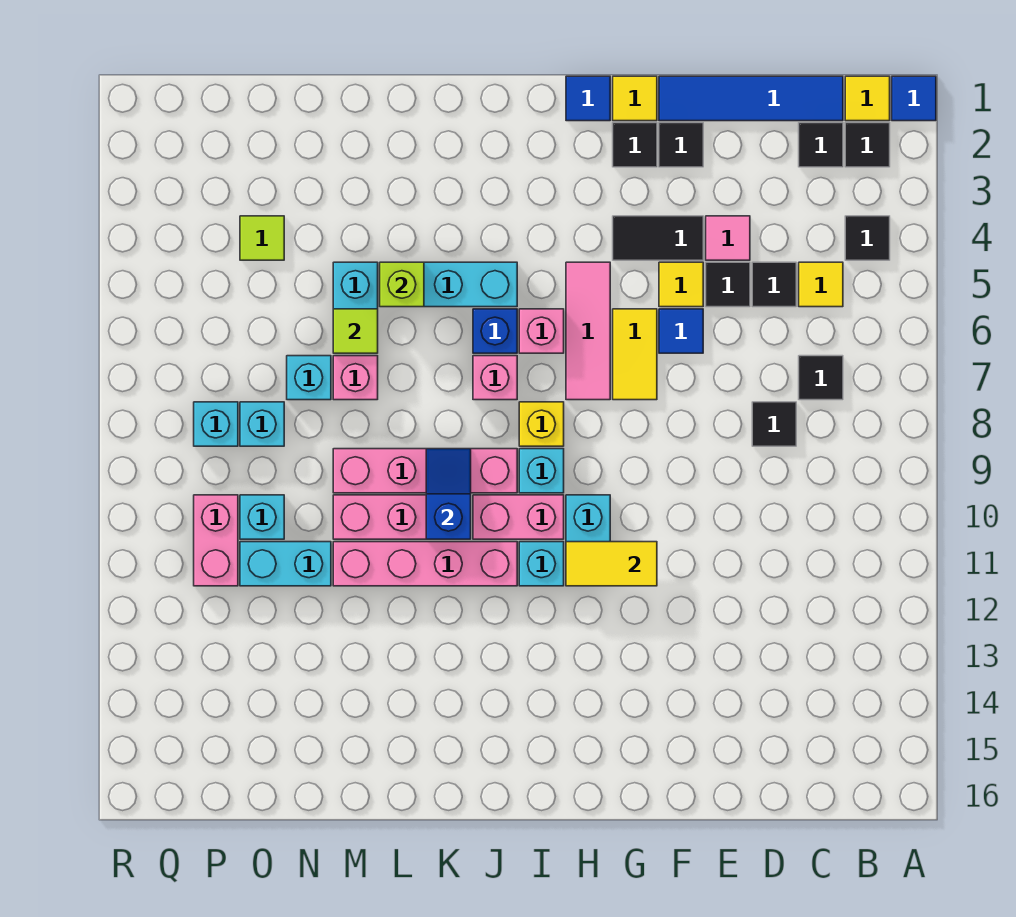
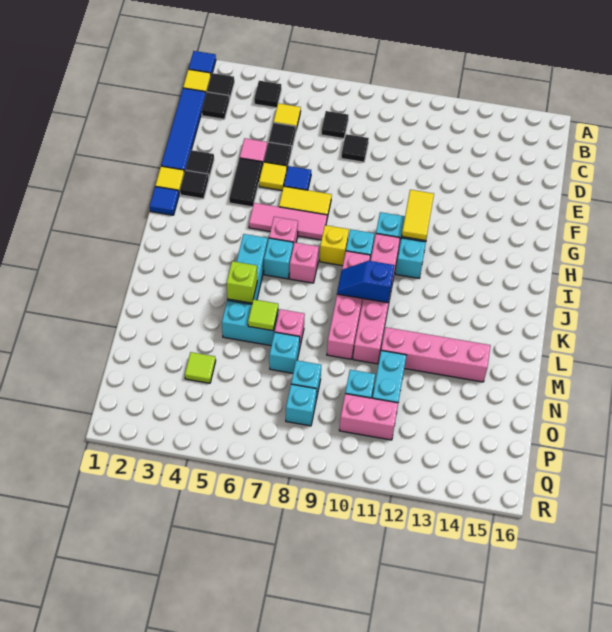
blue 1x1 brick [473,309,517,353] -> cyan 1x1 brick [264,238,293,279]
pink 1x4 brick [333,542,517,586] -> pink 1x4 brick turned to [381,327,491,382]

